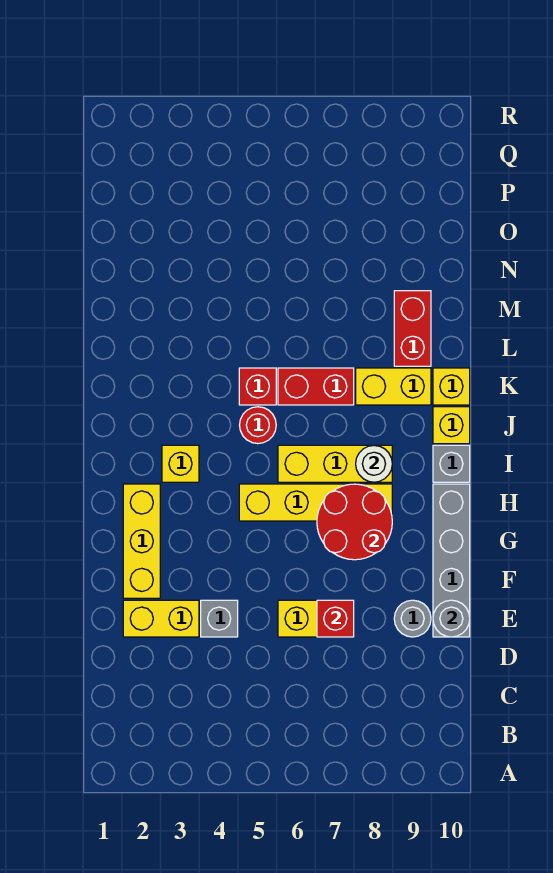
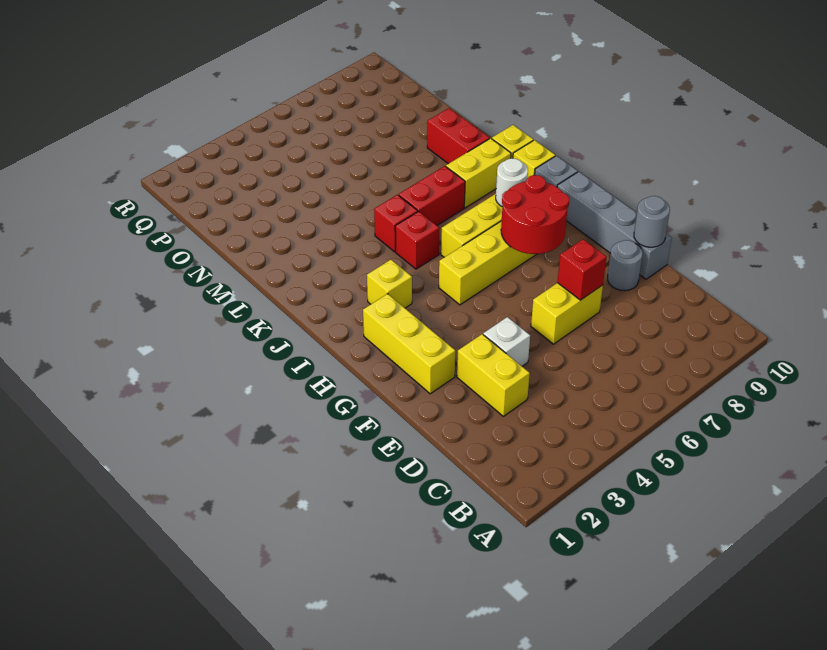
yellow 1x2 brick [123,600,199,637] -> yellow 1x2 brick turned to [457,334,530,416]
grey 1x1 brick [201,600,238,637] -> white 1x1 brick [483,317,530,366]
red 1x1 round brick [240,407,276,444] -> red 1x1 brick [395,211,439,269]

